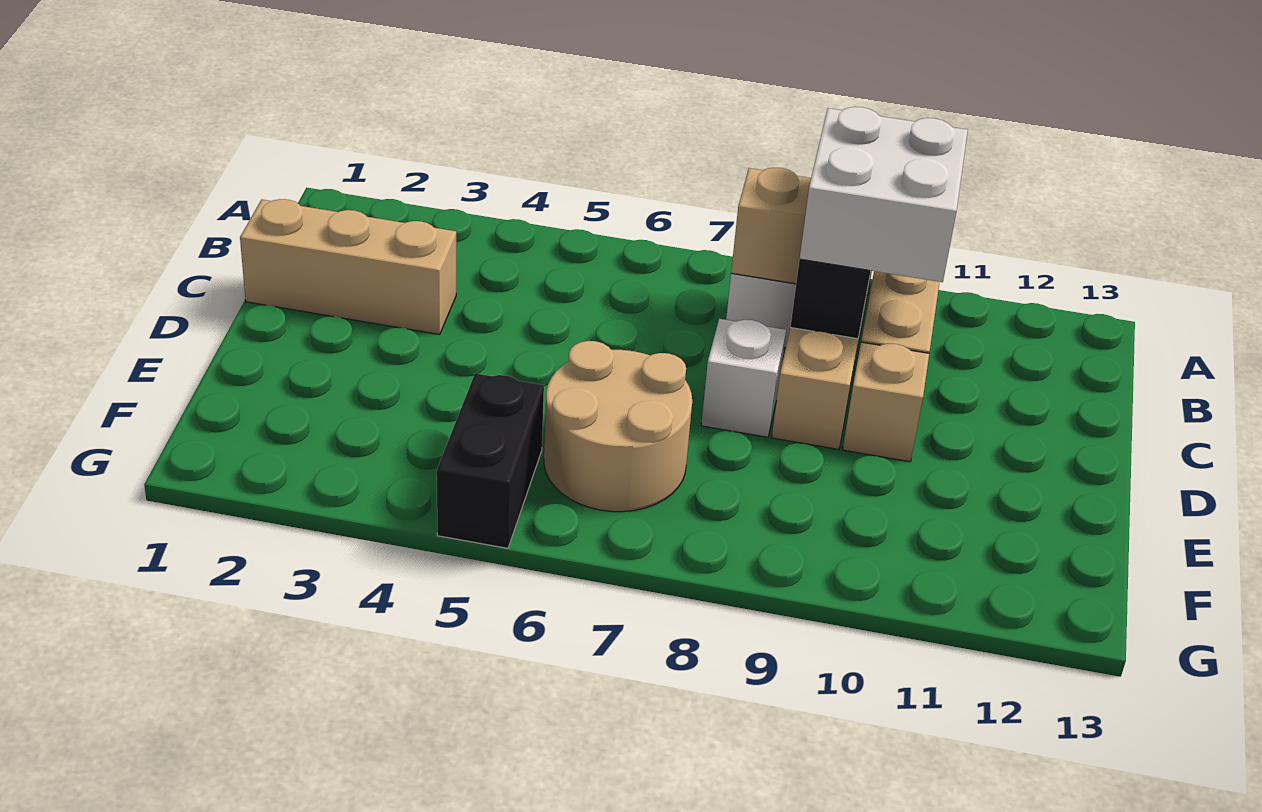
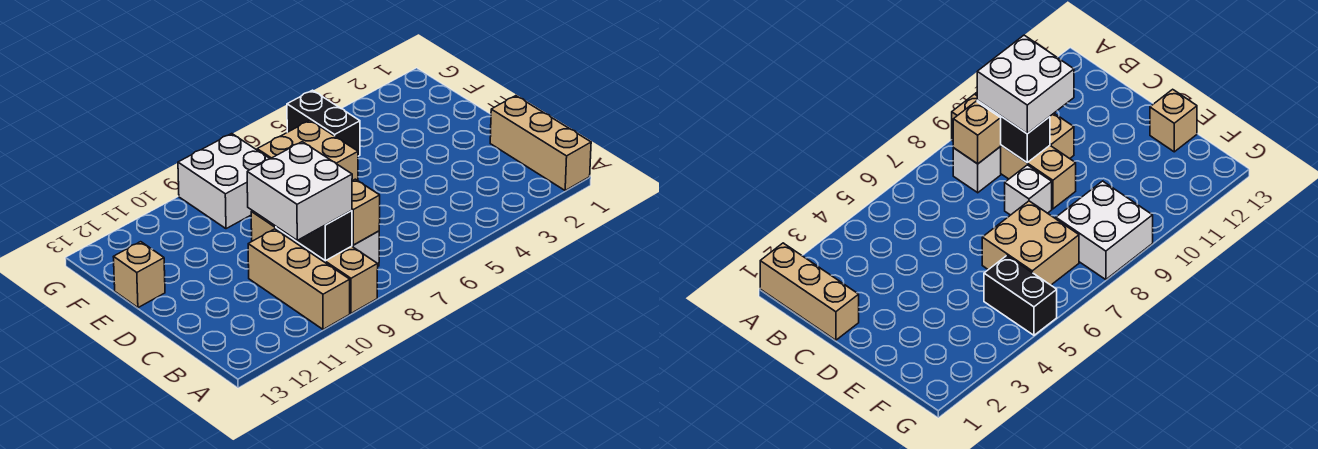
tan 1x3 brick [240,199,456,334] -> tan 1x3 brick turned to [490,96,591,190]
tan 1x1 brick [843,342,929,462] -> tan 1x1 brick moved to [114,242,165,308]
tan 2x2 round brick [544,341,692,512] -> tan 2x2 brick [257,121,358,181]
none -> white 2x2 brick [178,134,270,229]

